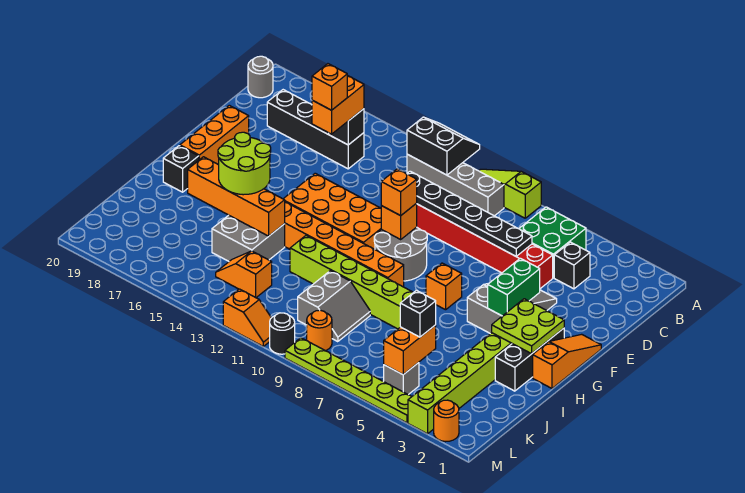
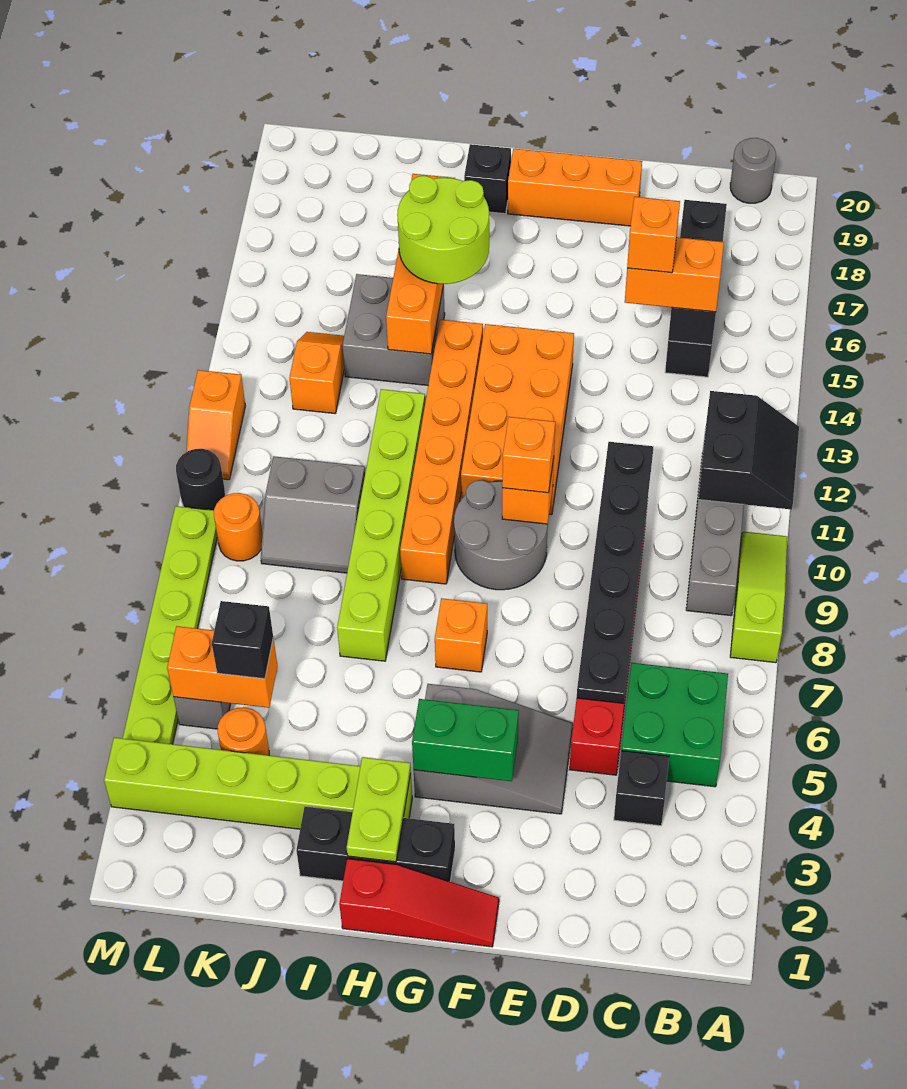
orange 1x3 slope [533,334,601,388] -> red 1x3 slope [339,859,499,947]
lime 2x2 plate [492,299,564,354] -> lime 1x2 plate [347,757,411,862]
orange 1x1 round brick [434,400,459,442] -> orange 1x1 round brick moved to [218,707,269,755]

